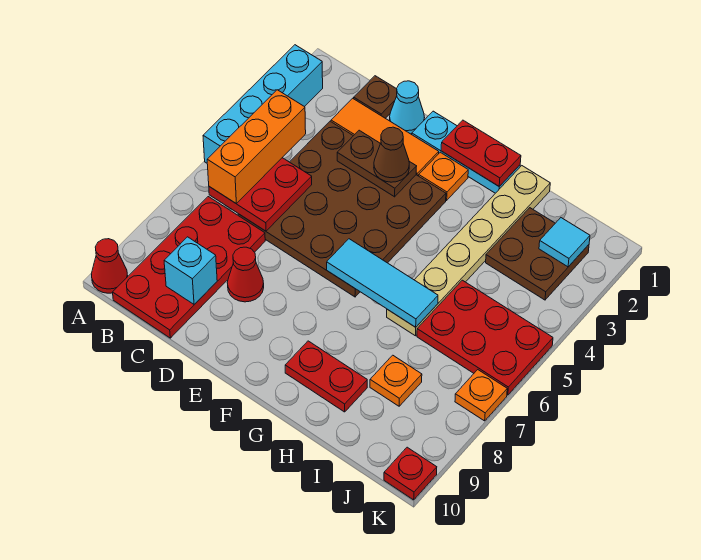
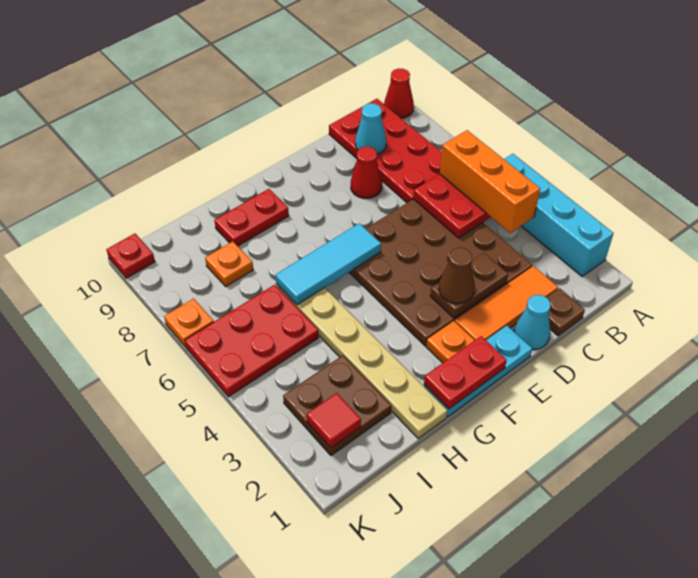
cyan 1x1 brick [164,237,217,304] -> cyan 1x1 cone [355,103,387,154]
cyan 1x1 tile [539,218,590,267] -> red 1x1 tile [307,393,361,448]

